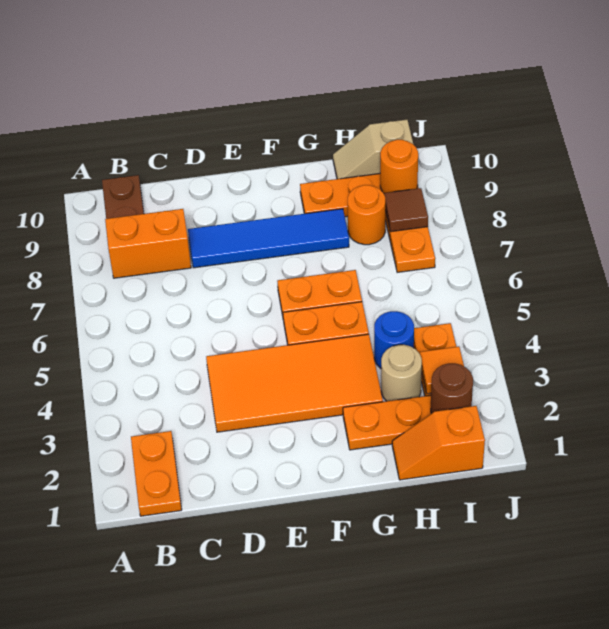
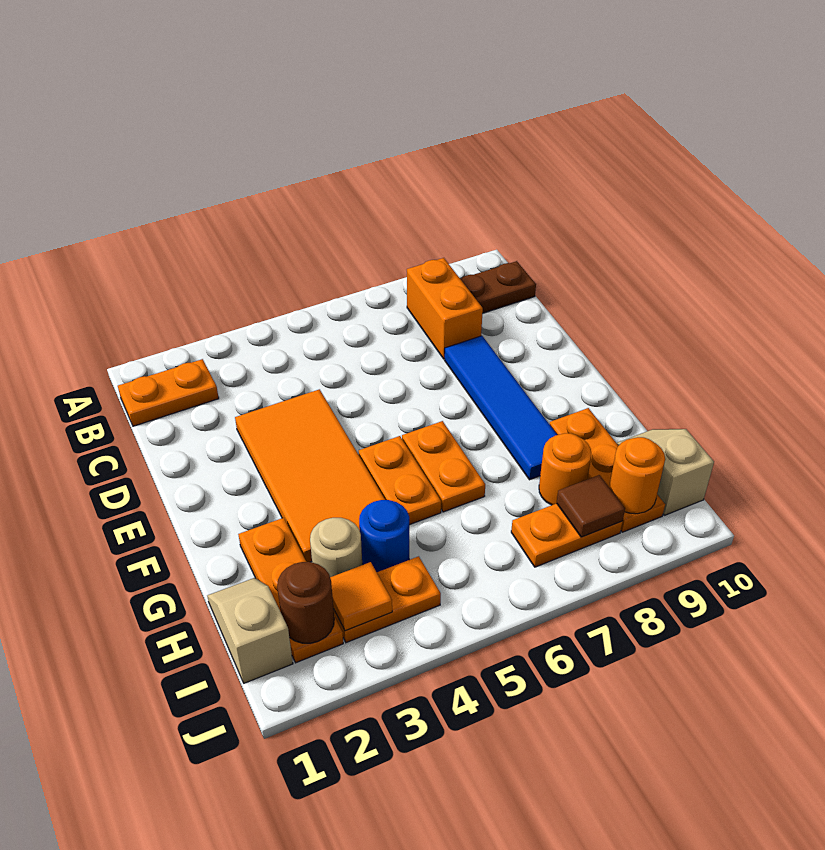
orange 1x2 slope [392,406,485,480] -> tan 1x2 slope [207,578,293,683]

